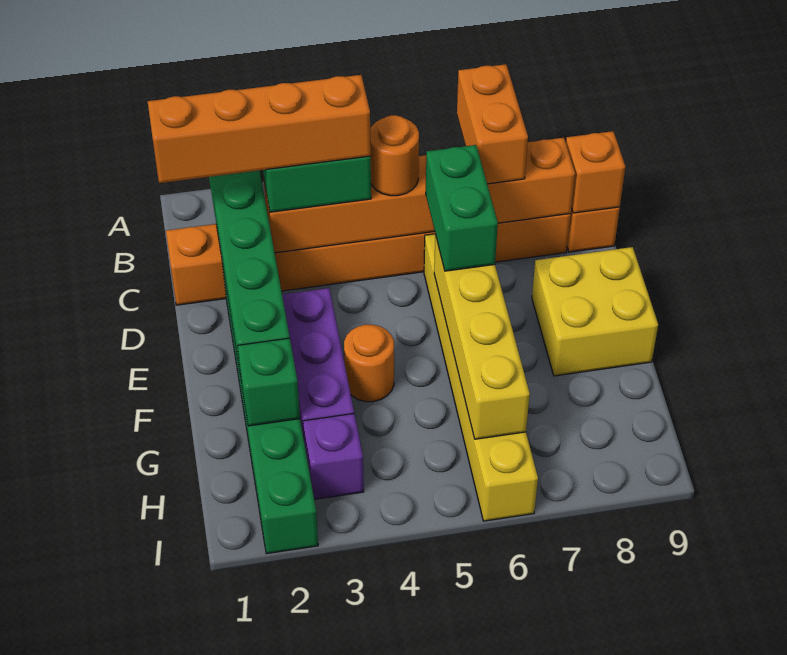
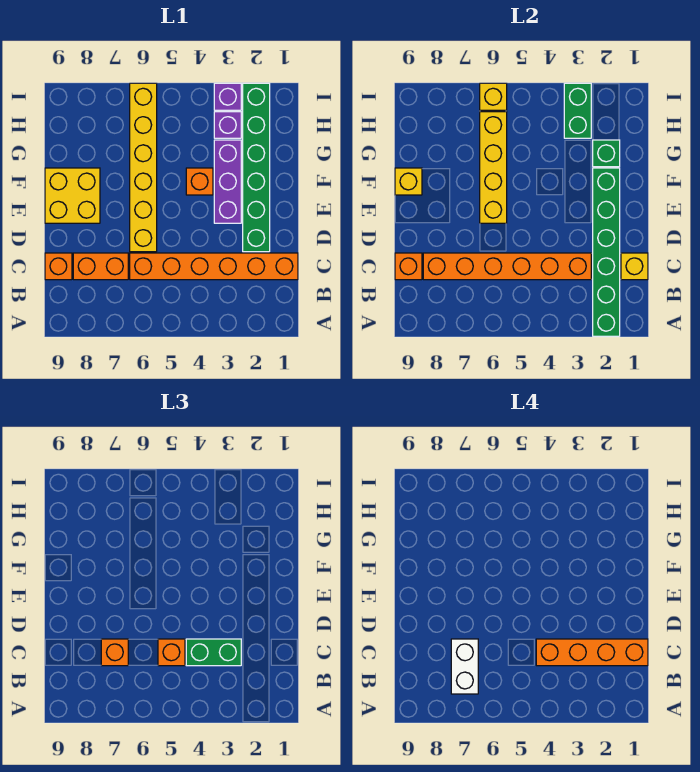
orange 1x2 brick [457,64,528,184] -> orange 1x1 brick [101,639,128,666]
none -> white 1x2 brick [451,639,478,694]
none -> yellow 1x1 brick [621,253,648,280]
orange 1x1 round brick [370,115,419,196] -> orange 1x1 brick [158,639,185,666]
green 1x2 brick [426,145,498,271] -> green 1x2 brick moved to [564,83,591,138]
orange 1x1 round brick [344,325,394,402] -> orange 1x1 brick [186,168,213,195]
none -> yellow 1x1 brick [395,168,422,195]
none -> purple 1x1 brick [214,83,241,110]
none -> yellow 1x1 brick [480,83,507,110]

